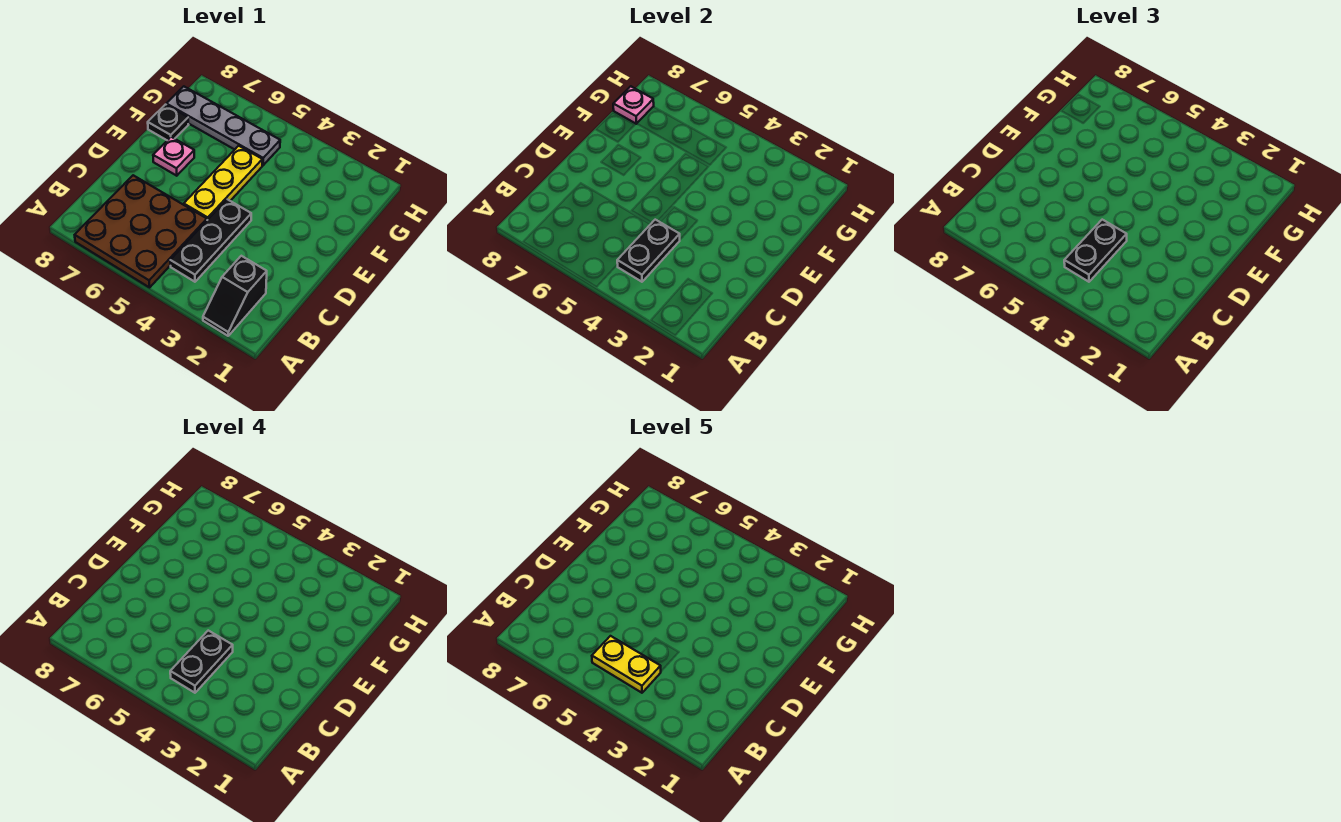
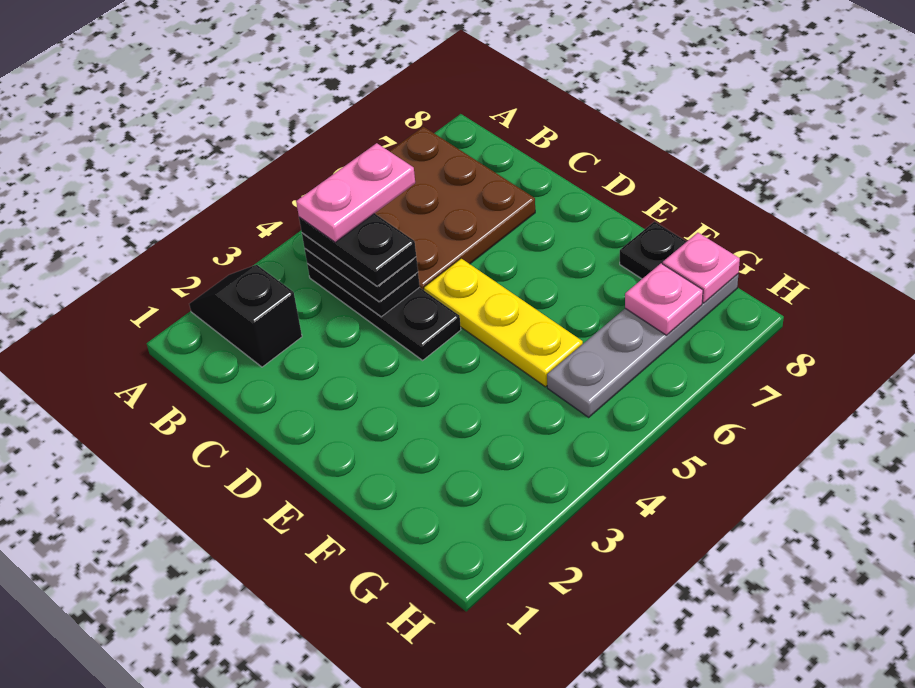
yellow 1x2 plate [592,636,661,693] -> pink 1x2 plate [296,143,415,242]
pink 1x1 plate [153,137,194,176] -> pink 1x1 plate moved to [625,263,703,335]

